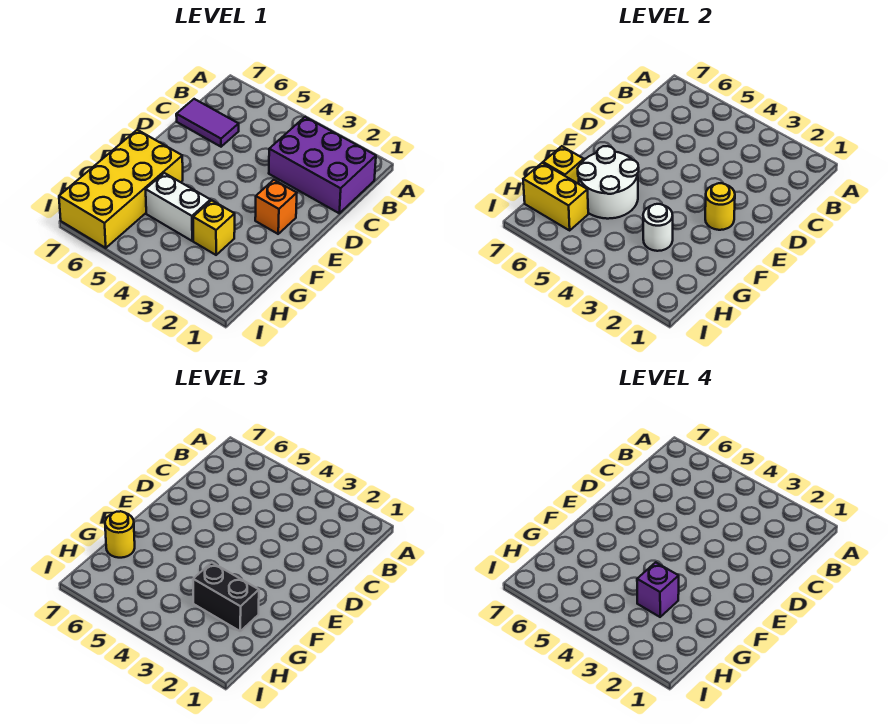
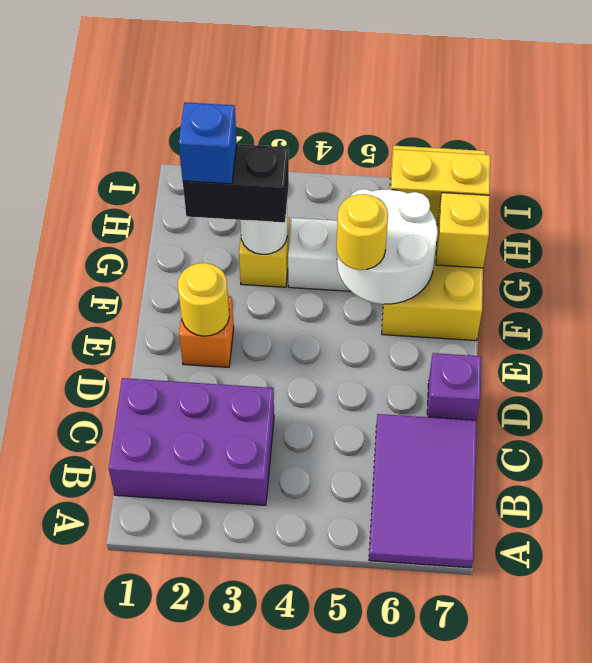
purple 1x2 tile [176,99,239,147] -> purple 2x3 tile [369,414,477,568]
none -> blue 1x1 brick [179,102,237,184]
purple 1x1 brick [637,562,679,617] -> purple 1x1 brick moved to [427,353,481,420]
yellow 1x1 round brick [105,511,135,558] -> yellow 1x1 round brick moved to [337,194,388,270]

